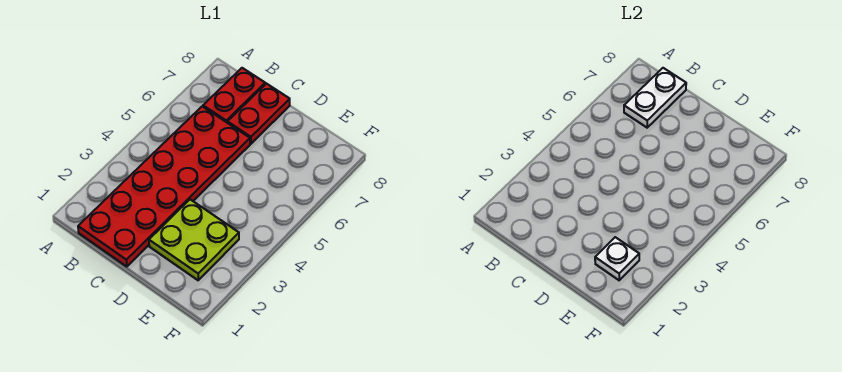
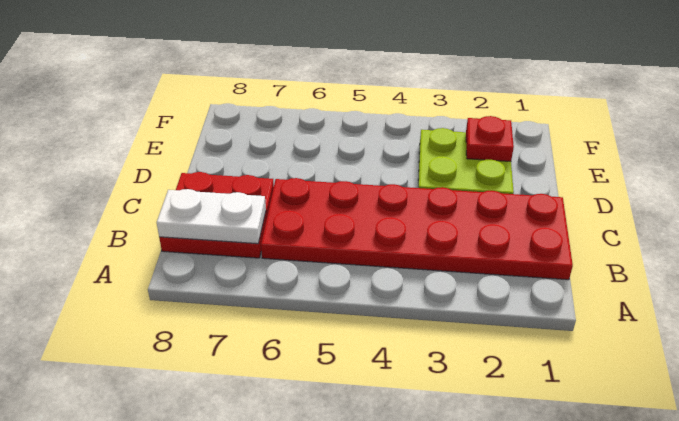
white 1x1 plate [595,237,639,280] -> red 1x1 plate [466,116,514,161]

